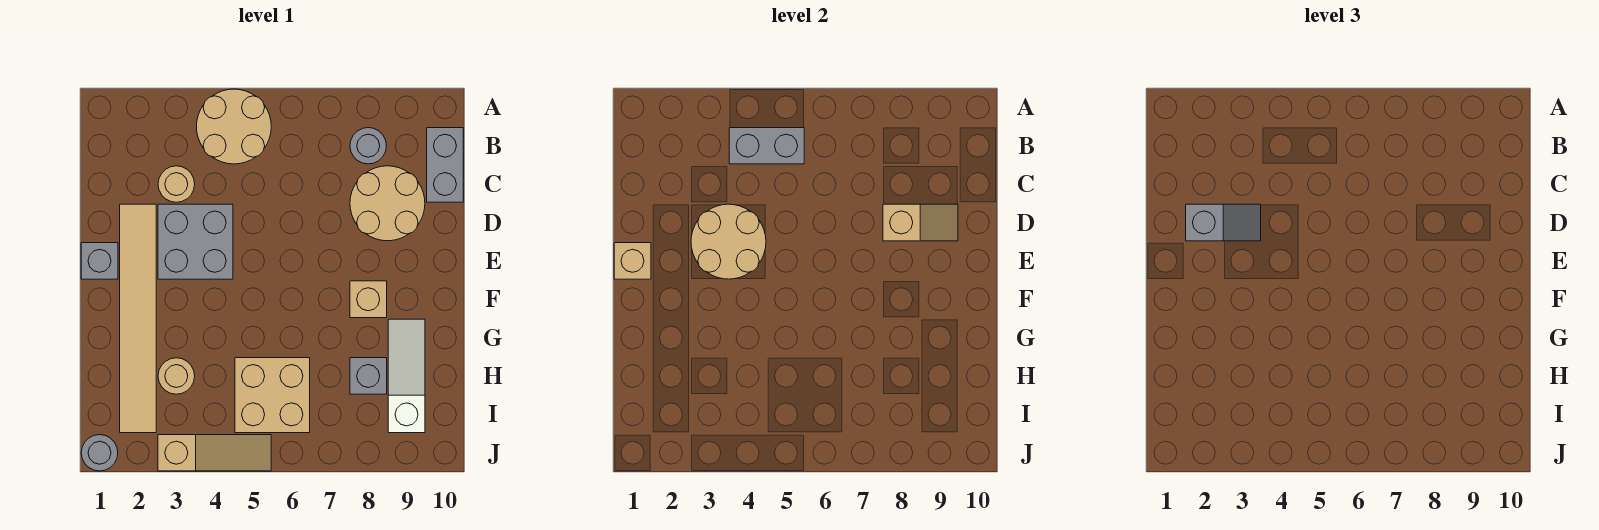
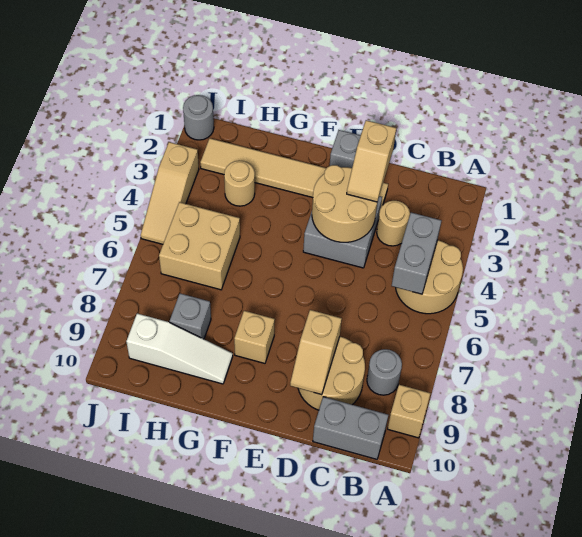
grey 1x2 slope [1186,204,1261,241] -> tan 1x2 slope [347,120,396,202]
tan 1x1 brick [614,243,651,279] -> tan 1x1 brick moved to [388,385,431,438]

